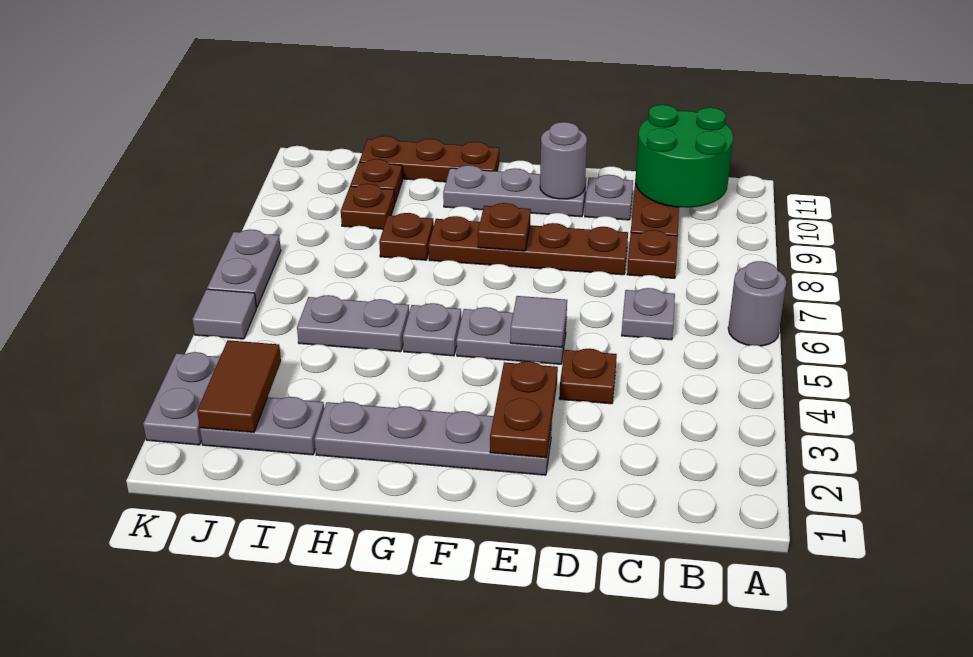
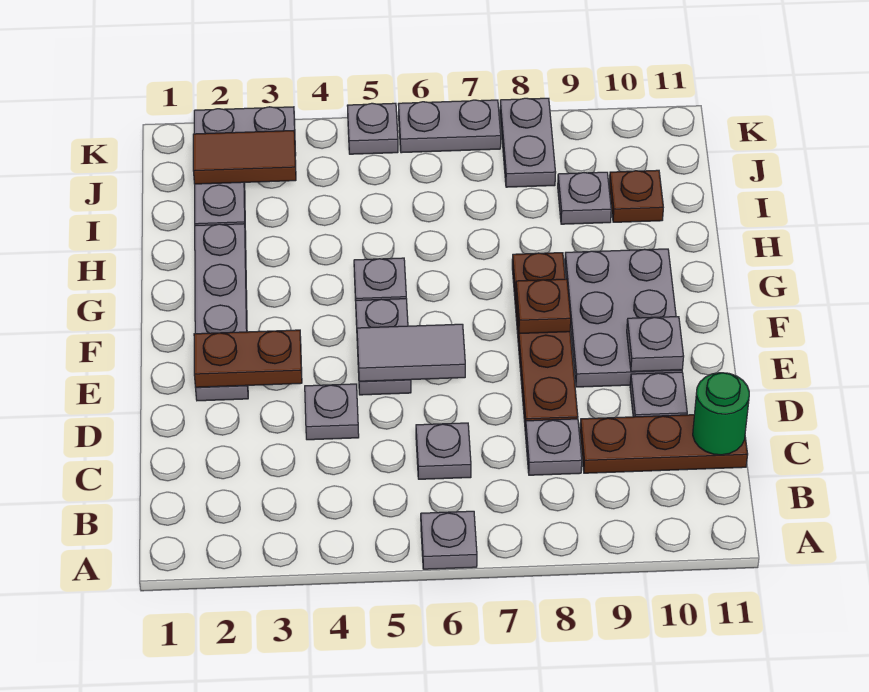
grey 1x1 round brick [728,261,786,346] -> grey 1x1 plate [421,511,477,569]
green 2x2 round brick [635,105,733,208] -> green 1x1 round brick [693,373,749,455]
brown 1x1 plate [627,230,678,278] -> grey 1x1 plate [525,419,582,475]
brown 1x1 plate [559,349,617,404] -> grey 1x1 plate [305,384,359,440]
grey 1x1 tile [510,296,567,347] -> grey 1x2 tile [357,324,465,381]
grey 1x3 plate [443,165,586,217] -> grey 2x3 plate [565,249,682,387]
grey 1x1 round brick [540,122,587,199] -> grey 1x1 plate [627,317,684,372]
brown 1x3 plate [359,136,499,182] -> none
grey 1x2 plate [297,295,409,352] -> grey 1x2 plate moved to [500,98,556,187]
brown 1x1 plate [379,213,434,260] -> none
brown 1x1 plate [341,184,395,229] -> grey 1x1 plate [558,172,611,224]
grey 1x1 tile [193,289,256,339] -> grey 1x1 plate [347,103,398,154]

